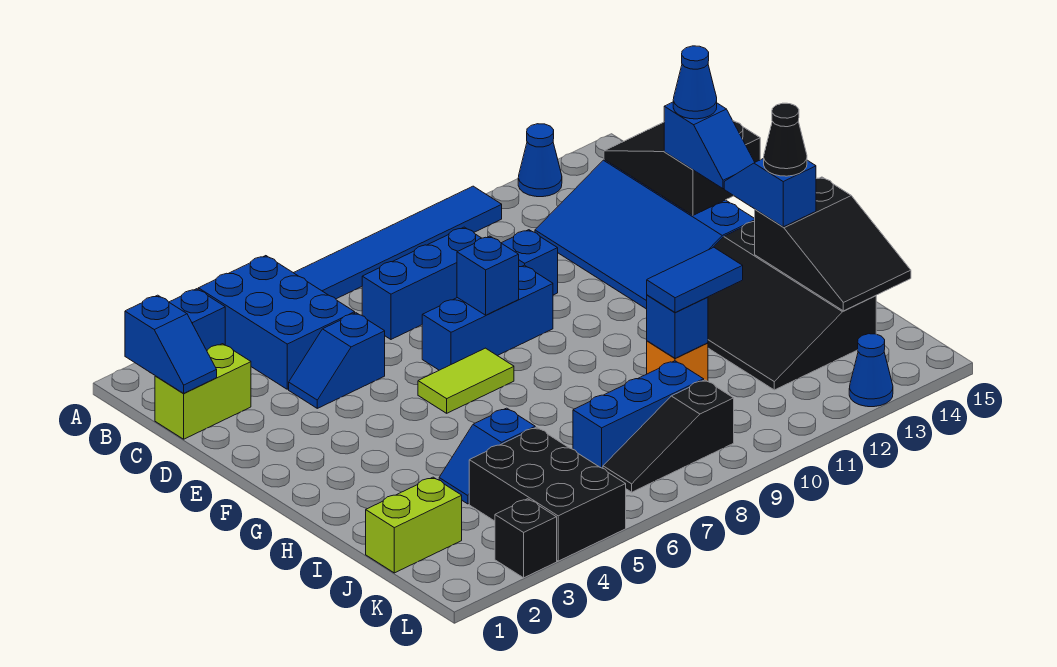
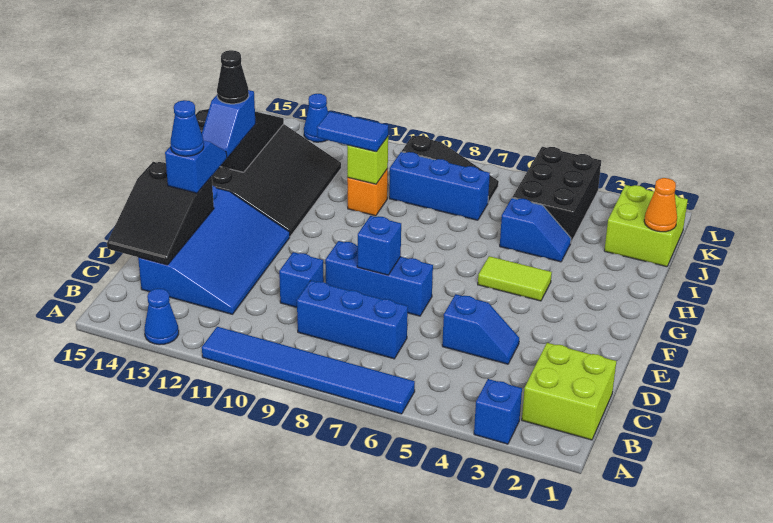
blue 2x3 brick [198,256,355,389] -> none
blue 1x2 slope [125,295,217,394] -> none
lime 1x2 brick [155,344,251,439] -> lime 2x2 brick [522,343,616,440]
lime 1x2 tile [418,348,514,413] -> lime 1x2 tile moved to [478,256,552,301]
blue 1x1 brick [647,295,708,358] -> lime 1x1 brick [347,137,388,184]
lime 1x2 brick [366,477,462,573] -> lime 2x2 brick [604,185,688,267]
none -> orange 1x1 cone [644,178,677,232]
black 1x1 brick [495,499,557,578] -> none

